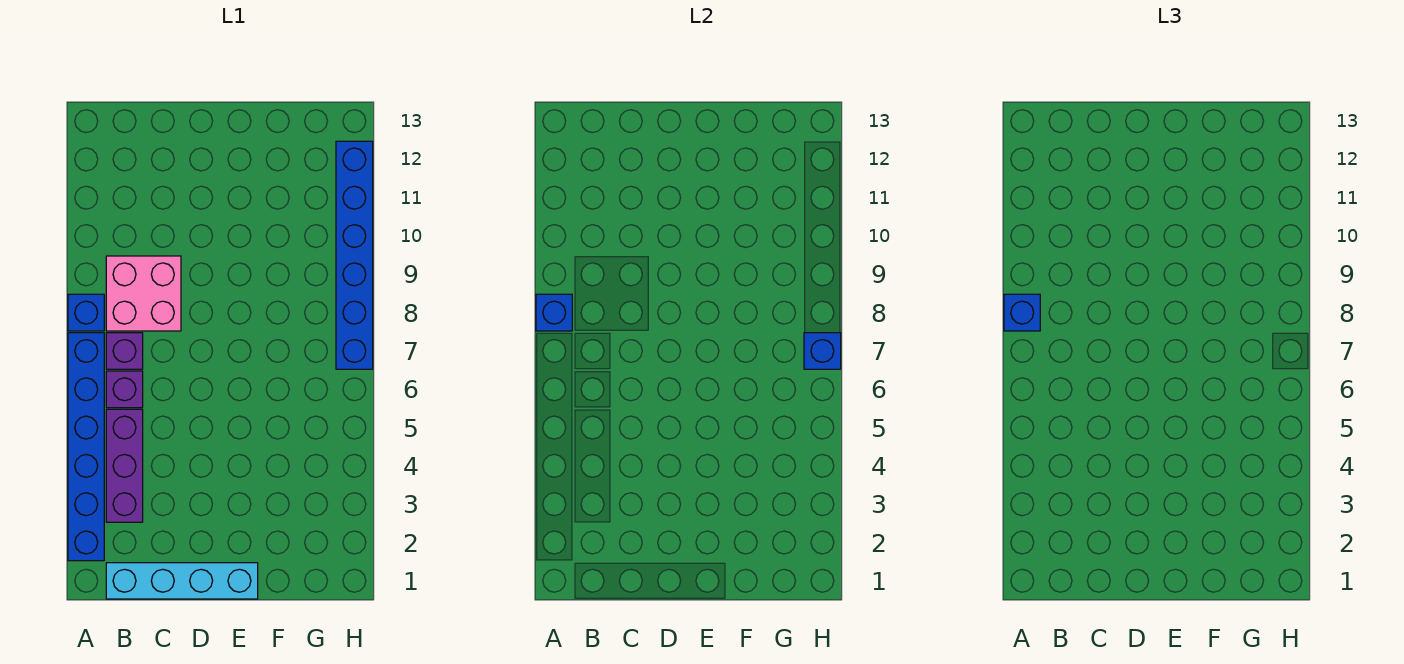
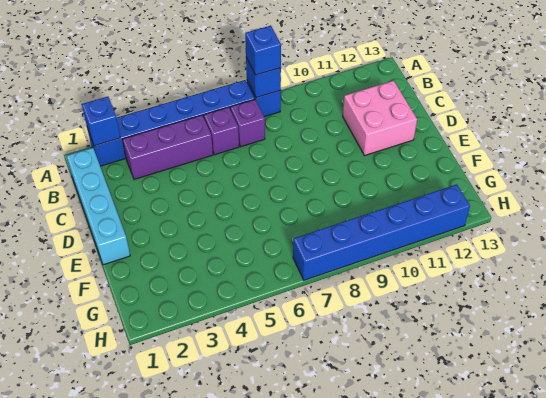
pink 2x2 brick [106,256,181,331] -> pink 2x2 brick moved to [343,81,417,155]
blue 1x1 brick [804,333,841,369] -> blue 1x1 brick moved to [82,97,120,146]

